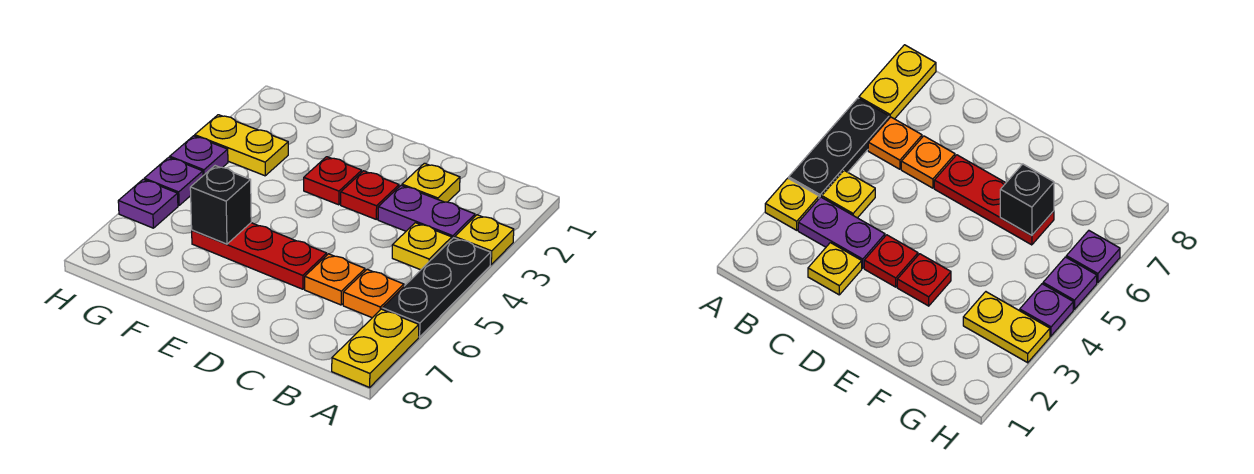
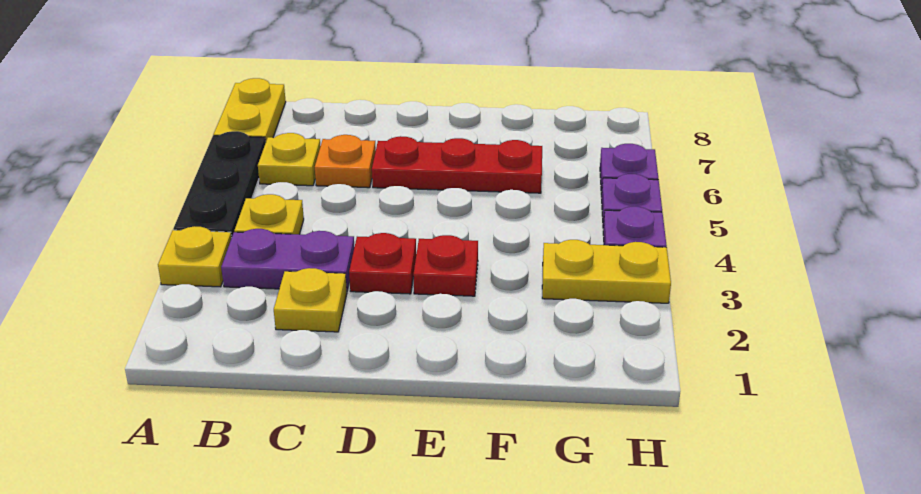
orange 1x1 plate [343,269,404,318] -> yellow 1x1 plate [258,133,321,186]
black 1x1 brick [190,166,251,244] -> none

